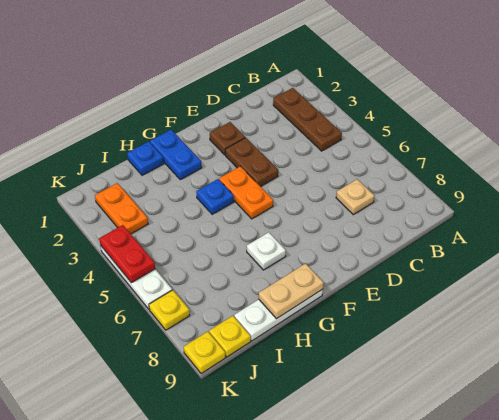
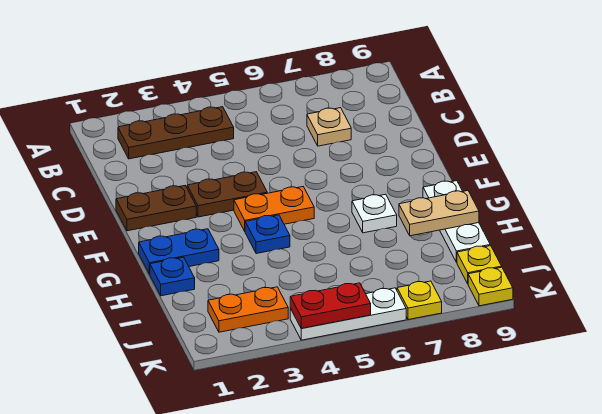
brown 1x1 plate [210,122,245,155] -> brown 1x2 plate [116,186,196,231]
tan 1x2 plate [259,264,324,319] -> tan 1x2 plate turned to [399,191,479,236]

